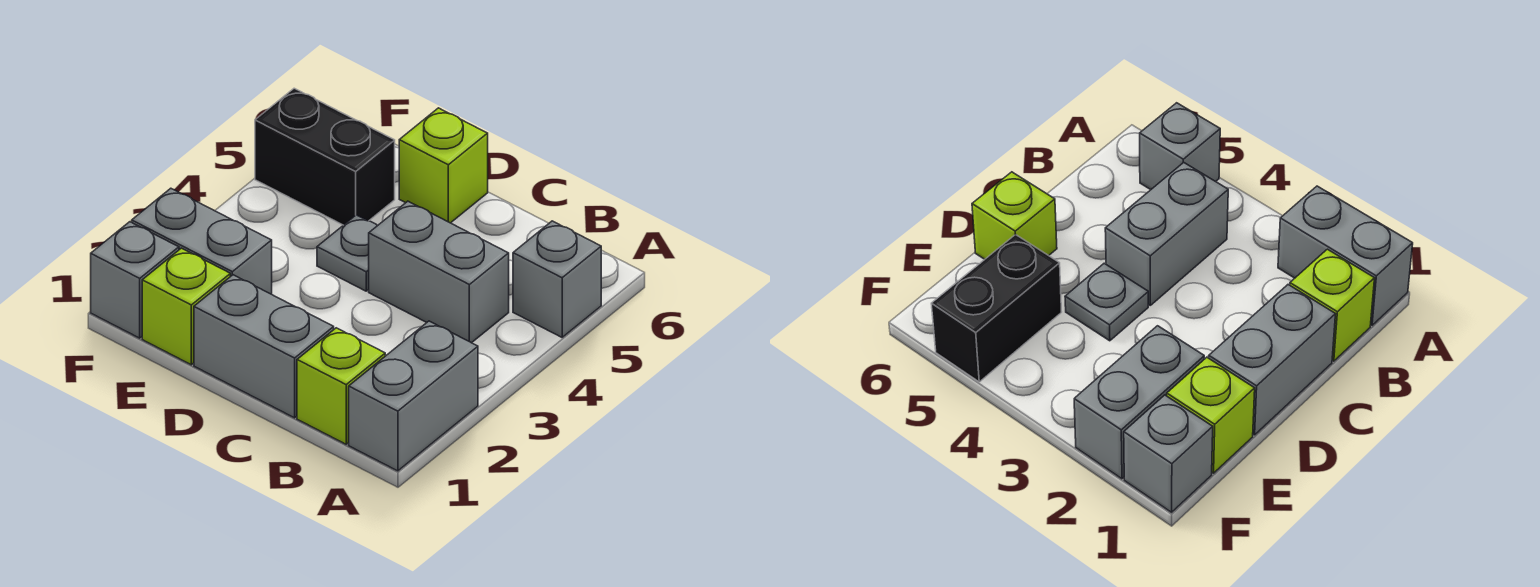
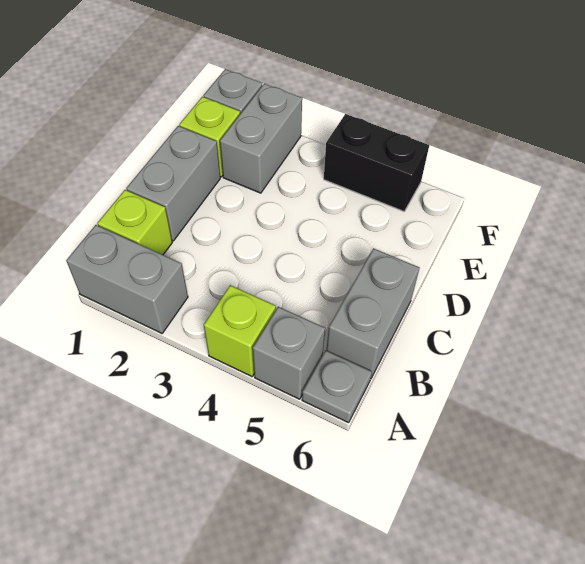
grey 1x2 brick [369,201,509,343] -> grey 1x2 brick moved to [326,248,419,378]
grey 1x1 plate [317,215,377,291] -> grey 1x1 plate moved to [302,351,372,423]
lime 1x1 brick [399,108,488,223] -> lime 1x1 brick moved to [204,285,276,376]
black 1x2 brick [255,88,395,225] -> black 1x2 brick turned to [324,114,429,211]

